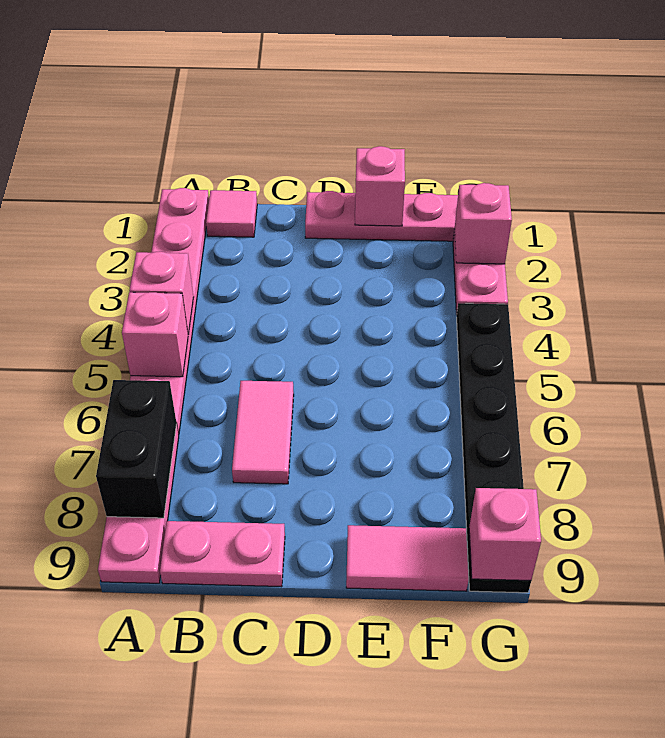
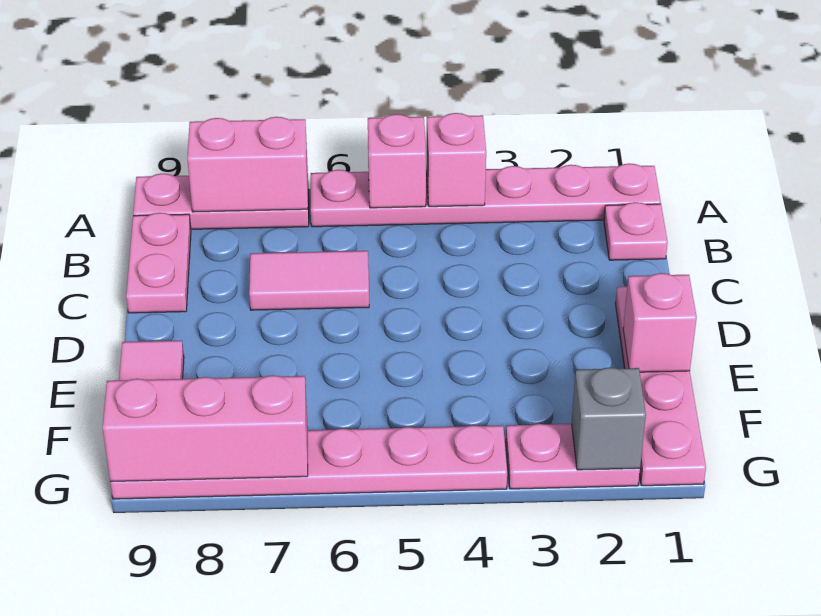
black 1x2 brick [96,380,177,518] -> pink 1x2 brick [187,117,308,212]
pink 1x1 tile [206,190,257,237] -> pink 1x1 plate [604,202,668,260]
pink 1x1 brick [455,183,512,264] -> grey 1x1 brick [572,367,646,470]
black 1x6 plate [457,303,531,593] -> pink 1x6 plate [110,425,507,499]
pink 1x1 brick [469,488,541,580] -> pink 1x3 brick [103,375,308,482]

